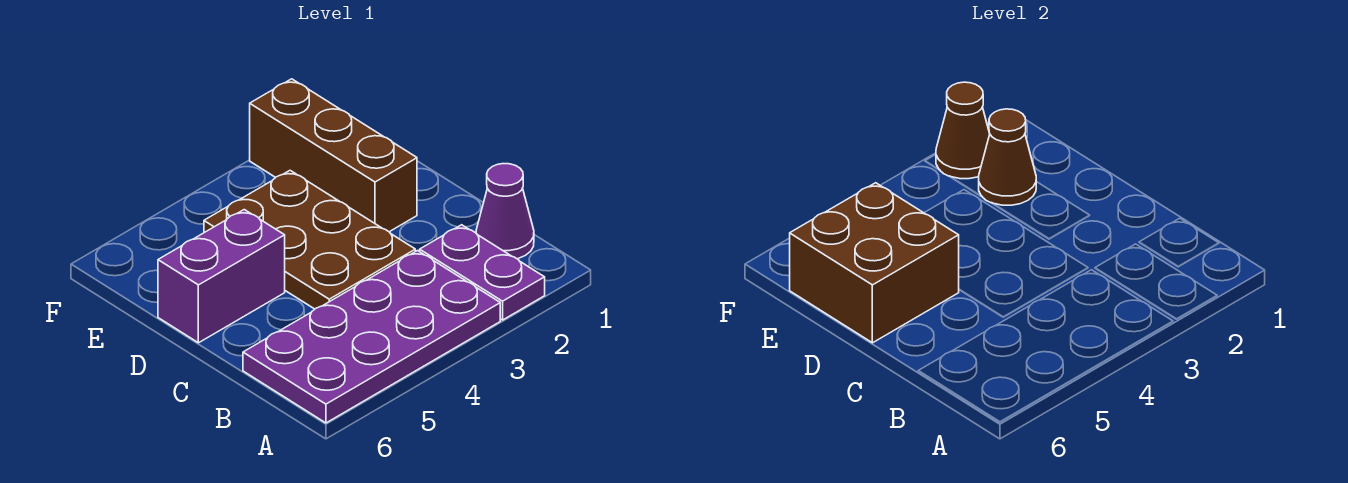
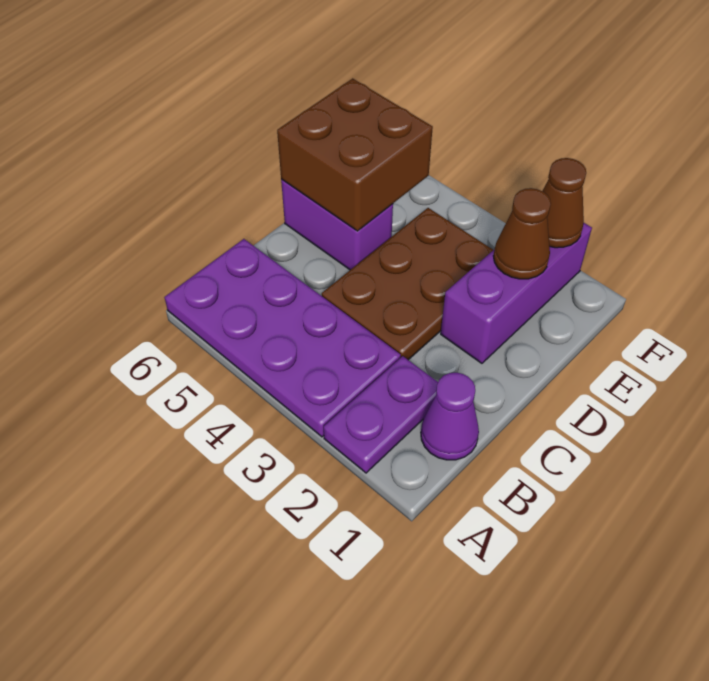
brown 1x3 brick [250,79,417,232] -> purple 1x3 brick [441,223,592,363]

